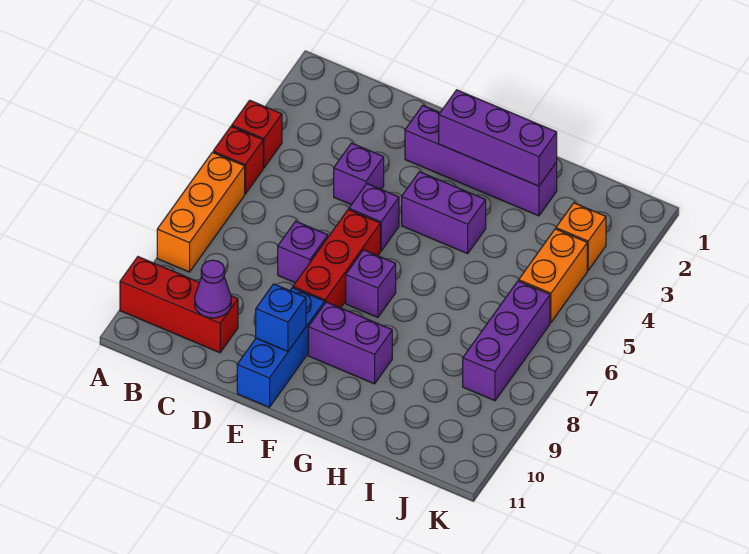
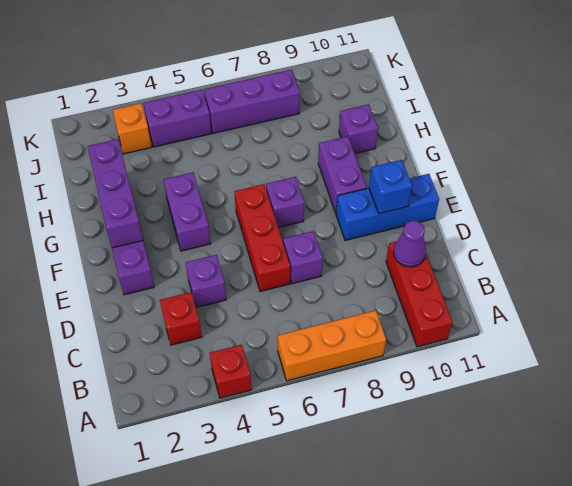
red 1x1 brick [213,126,263,194] -> red 1x1 brick moved to [160,292,202,345]
purple 1x1 brick [349,184,399,251] -> purple 1x1 brick moved to [339,104,378,153]
red 1x3 brick [293,210,380,308] -> red 1x3 brick turned to [234,184,290,292]
orange 1x2 brick [519,229,587,323] -> purple 1x2 brick [143,90,212,147]

